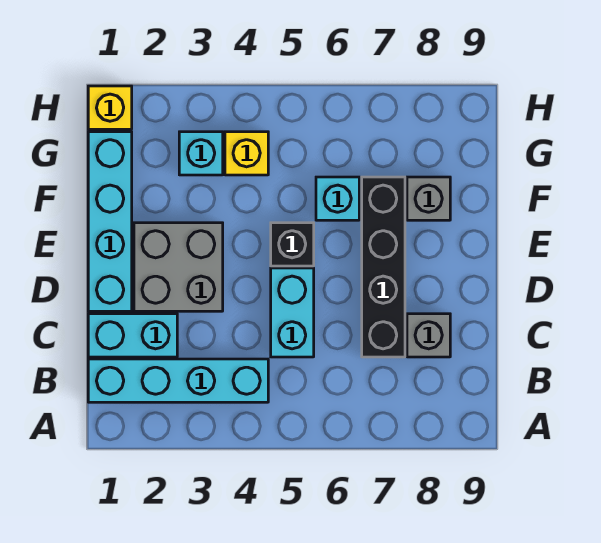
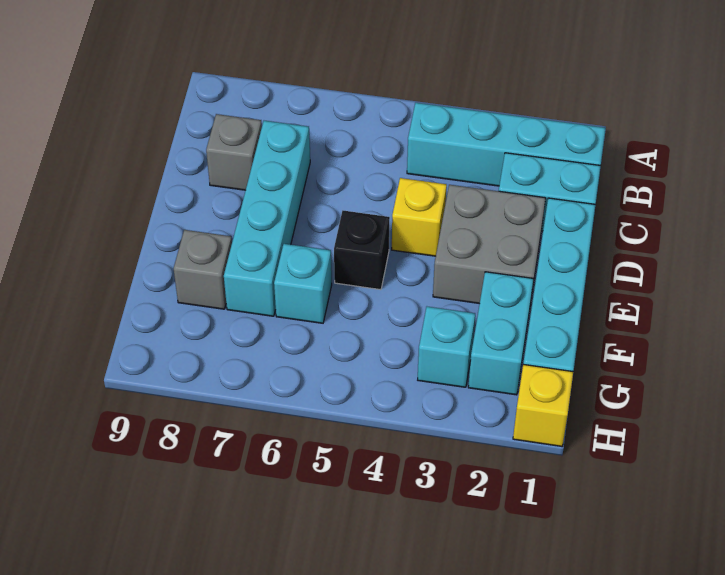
cyan 1x2 brick [271,268,314,357] -> cyan 1x2 brick moved to [468,272,534,395]
black 1x4 brick [362,177,405,357] -> cyan 1x4 brick [224,121,310,316]
yellow 1x1 brick [225,132,268,175] -> yellow 1x1 brick moved to [392,178,447,256]

